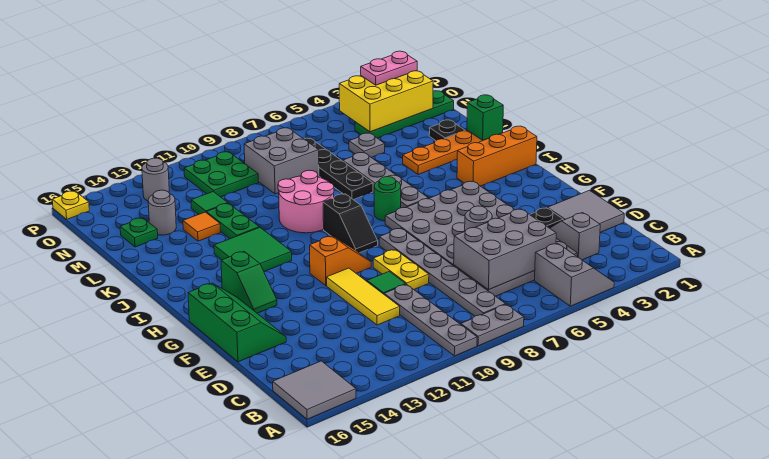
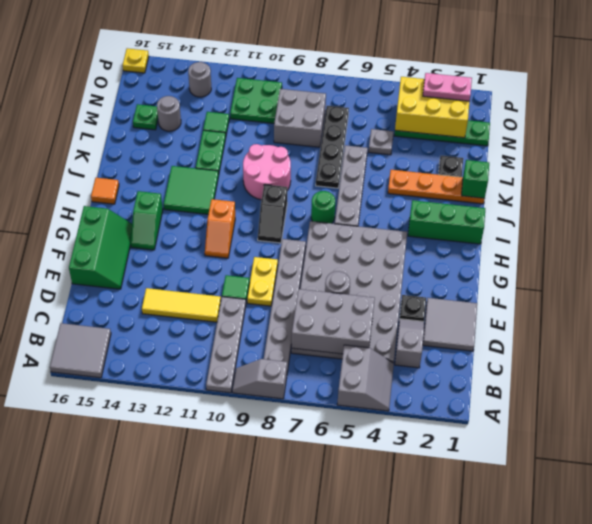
grey 1x2 plate [461,304,524,346] -> grey 1x2 slope [232,359,287,399]
yellow 1x3 tile [326,268,400,325] -> yellow 1x3 tile turned to [142,288,221,322]
orange 1x2 slope [310,236,371,285] -> orange 1x2 slope turned to [205,199,235,258]
orange 1x3 brick [457,126,537,186] -> green 1x3 brick [408,200,485,244]
orange 1x1 tile [183,212,220,241] -> orange 1x1 tile moved to [91,178,119,204]

